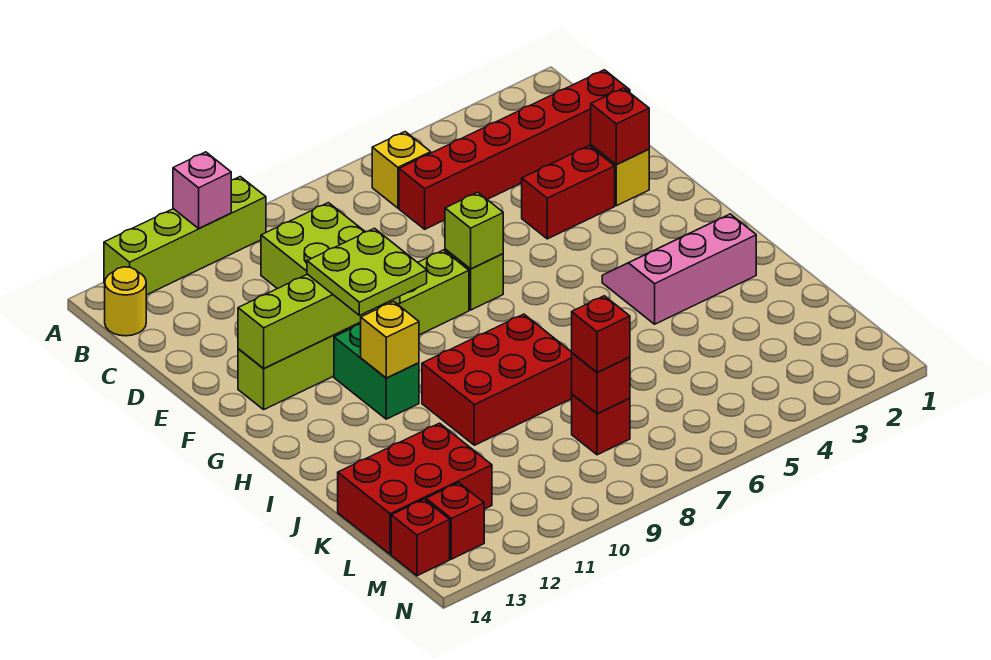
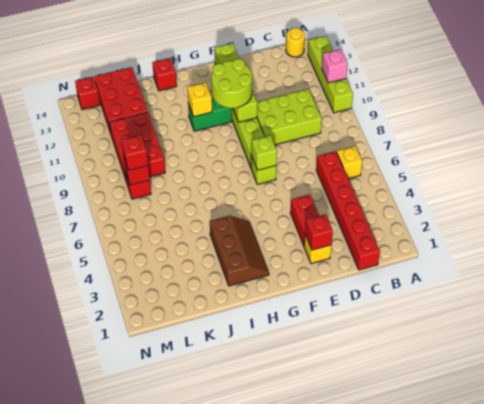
lime 2x2 plate [307,228,427,316] -> lime 2x2 round brick [211,59,252,108]
pink 2x3 slope [602,214,756,324] -> brown 2x3 slope [210,216,269,286]
red 2x3 brick [422,314,572,445] -> red 2x3 brick moved to [109,112,165,182]
red 1x1 brick [426,483,484,559] -> red 1x1 brick moved to [152,58,177,91]

